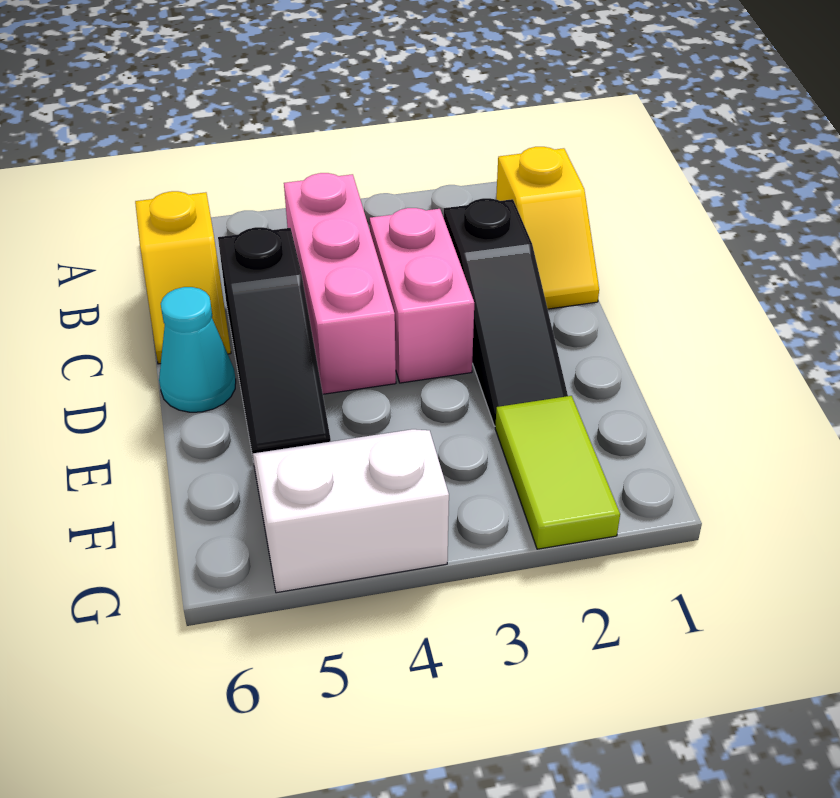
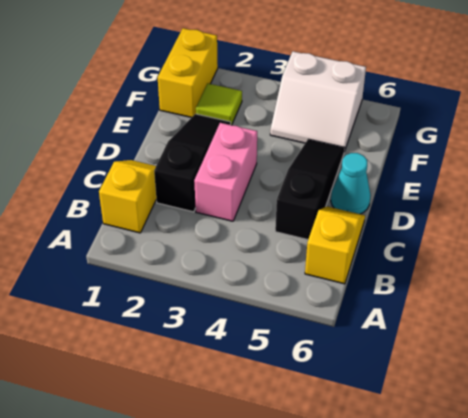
pink 1x3 brick [284,173,396,394] -> none
none -> yellow 1x2 brick [158,28,218,118]
lime 1x2 tile [495,396,620,549] -> lime 1x1 tile [196,83,242,125]

